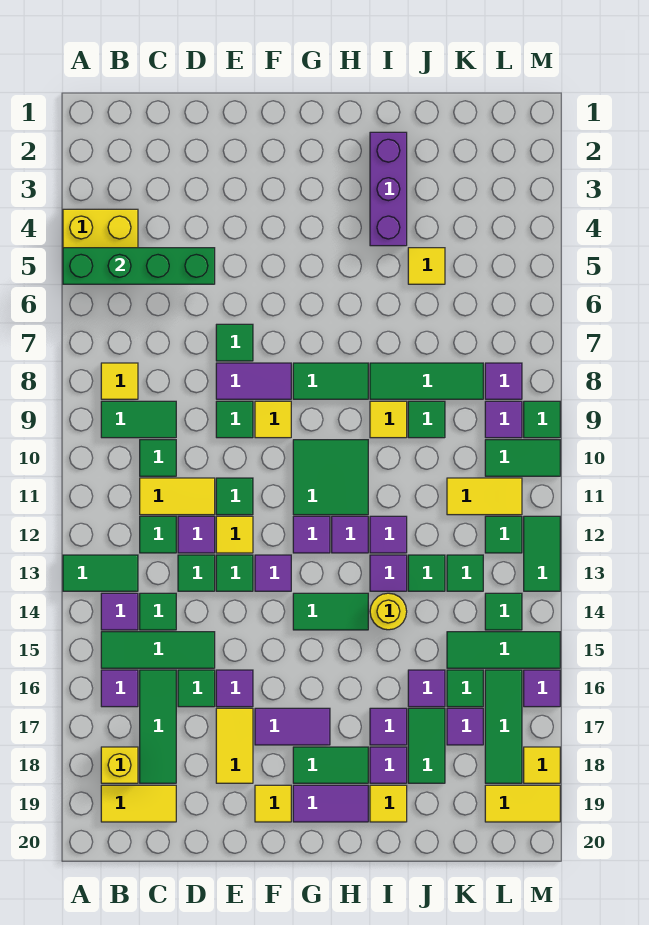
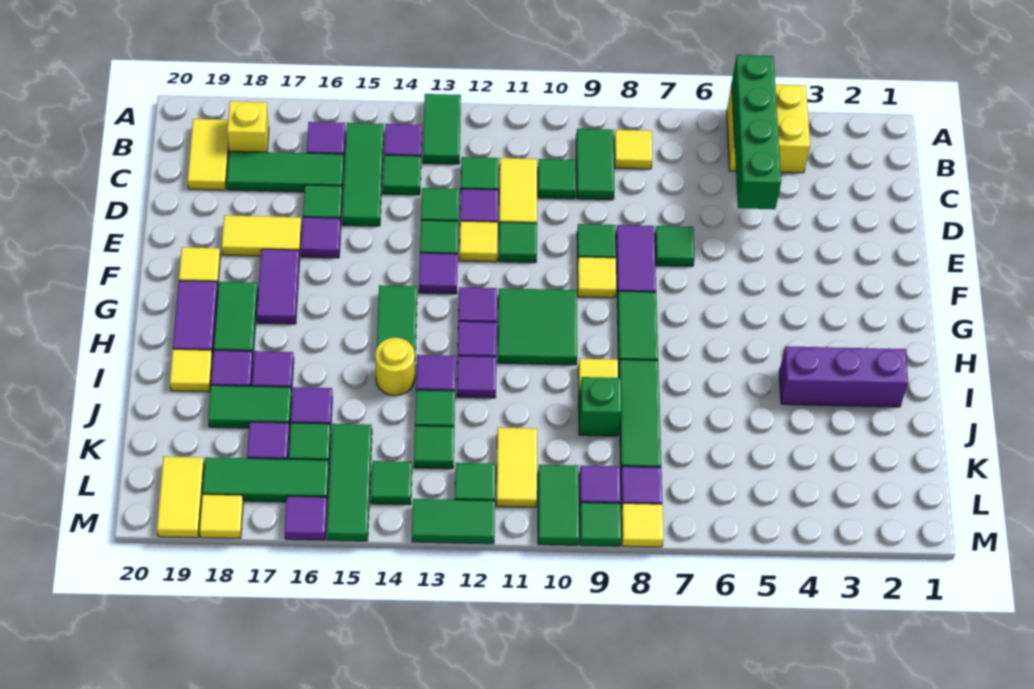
yellow 1x1 tile [408,248,445,284] -> yellow 1x1 tile moved to [621,503,663,547]
green 1x1 tile [408,401,445,438] -> green 1x1 brick [579,377,622,436]

